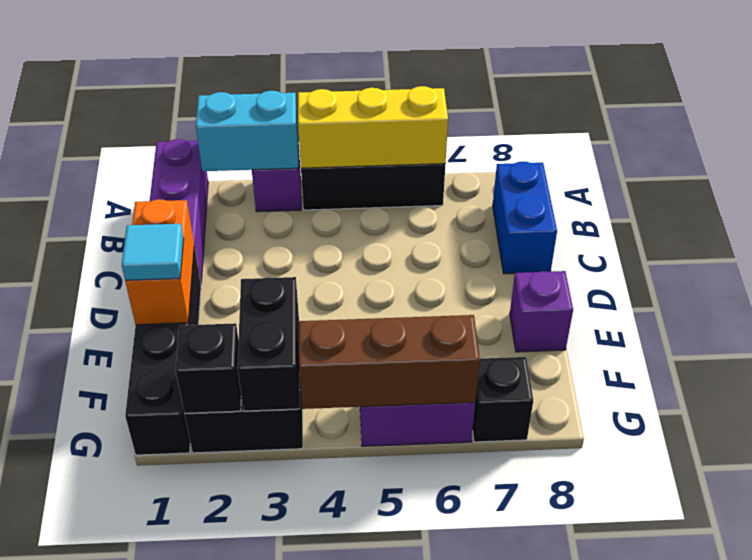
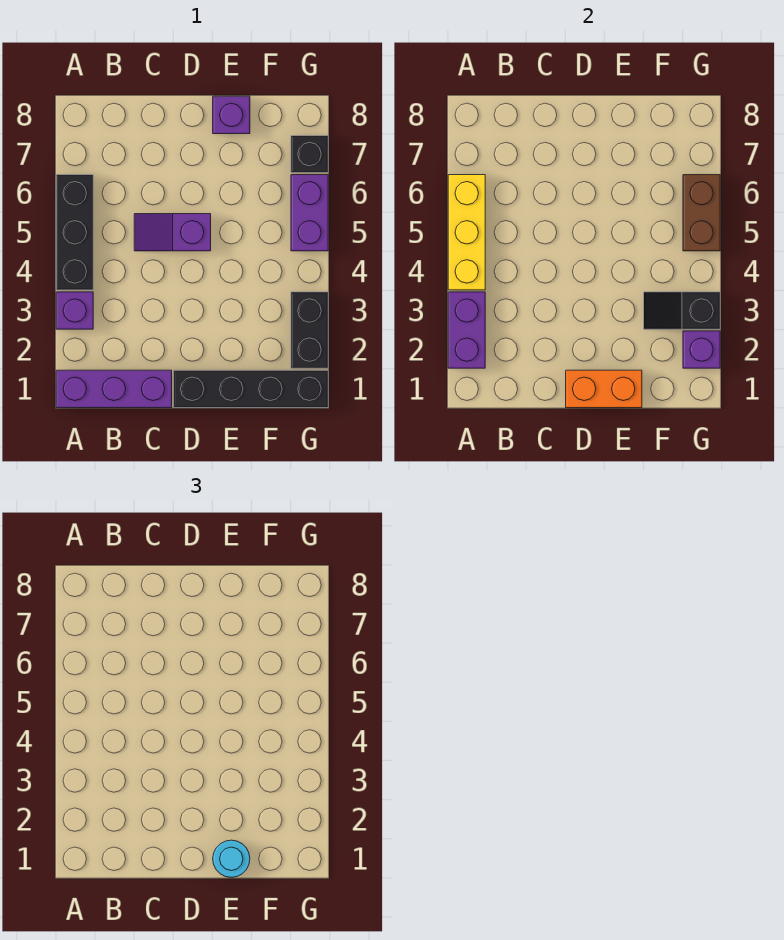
cyan 1x2 brick [196,91,299,171] -> purple 1x2 brick [448,292,485,368]
blue 1x2 brick [493,162,557,274] -> none
none -> purple 1x2 slope [134,214,211,251]
cyan 1x1 tile [122,224,184,280] -> cyan 1x1 round brick [213,840,250,877]
black 1x2 brick [237,277,300,411] -> black 1x2 slope [644,292,720,329]
black 1x1 brick [176,323,241,413] -> purple 1x1 brick [683,331,720,368]
brown 1x3 brick [299,315,480,409] -> brown 1x2 brick [683,175,720,251]

